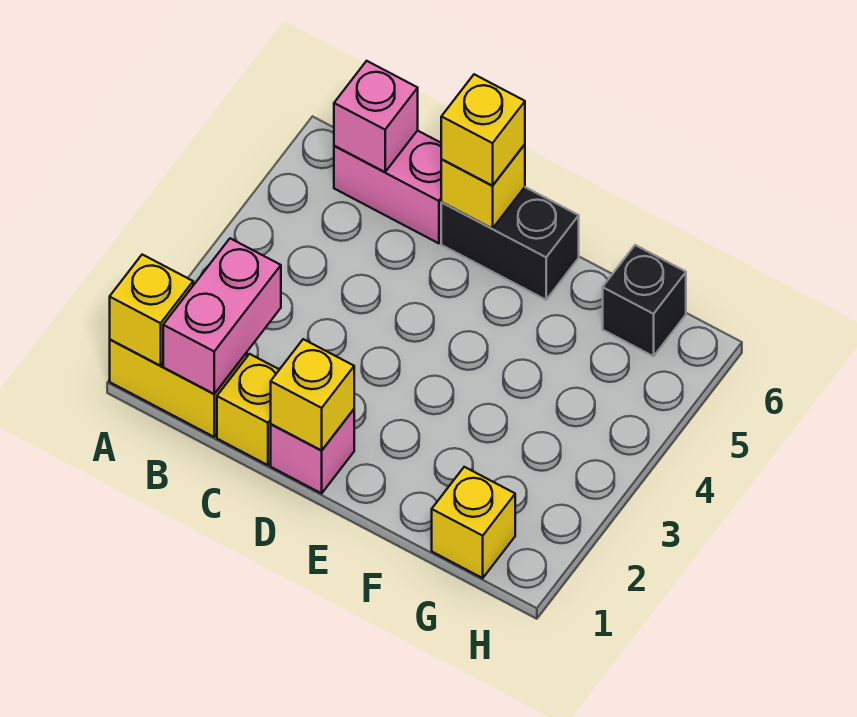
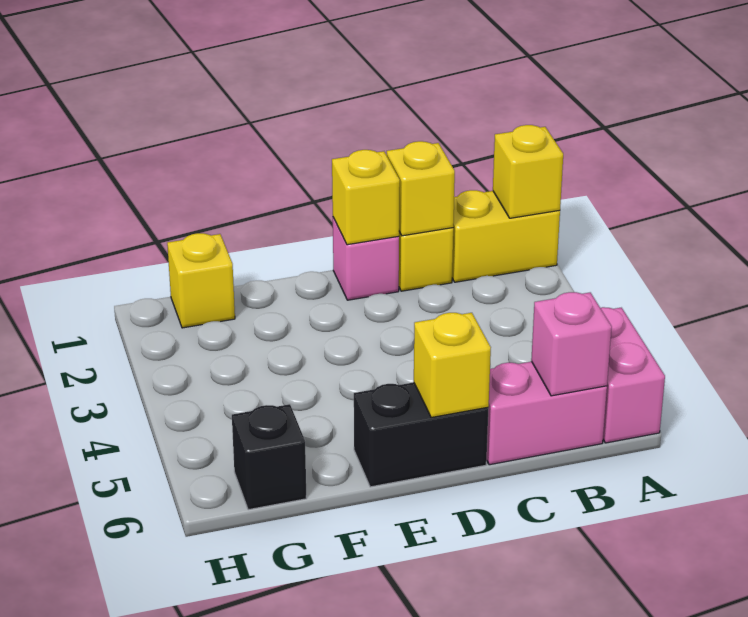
pink 1x2 brick [163,238,281,394] -> pink 1x2 brick moved to [601,307,665,443]
yellow 1x1 brick [441,74,525,186] -> yellow 1x1 brick moved to [387,141,455,236]

